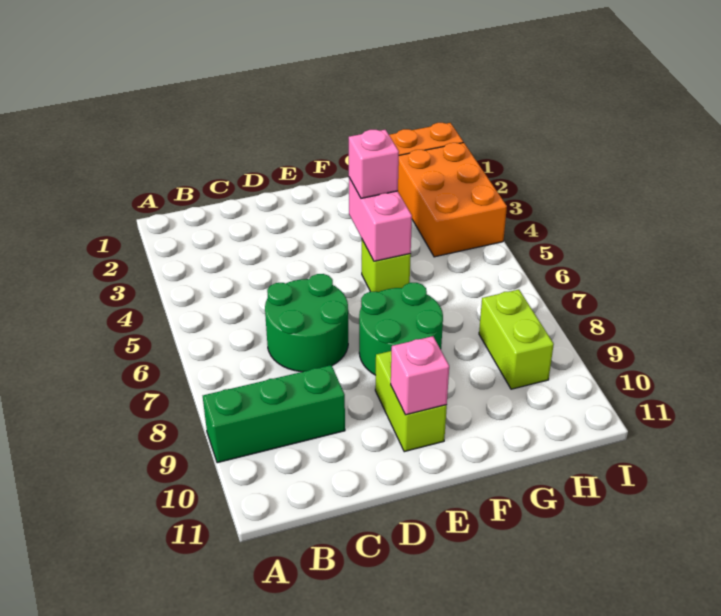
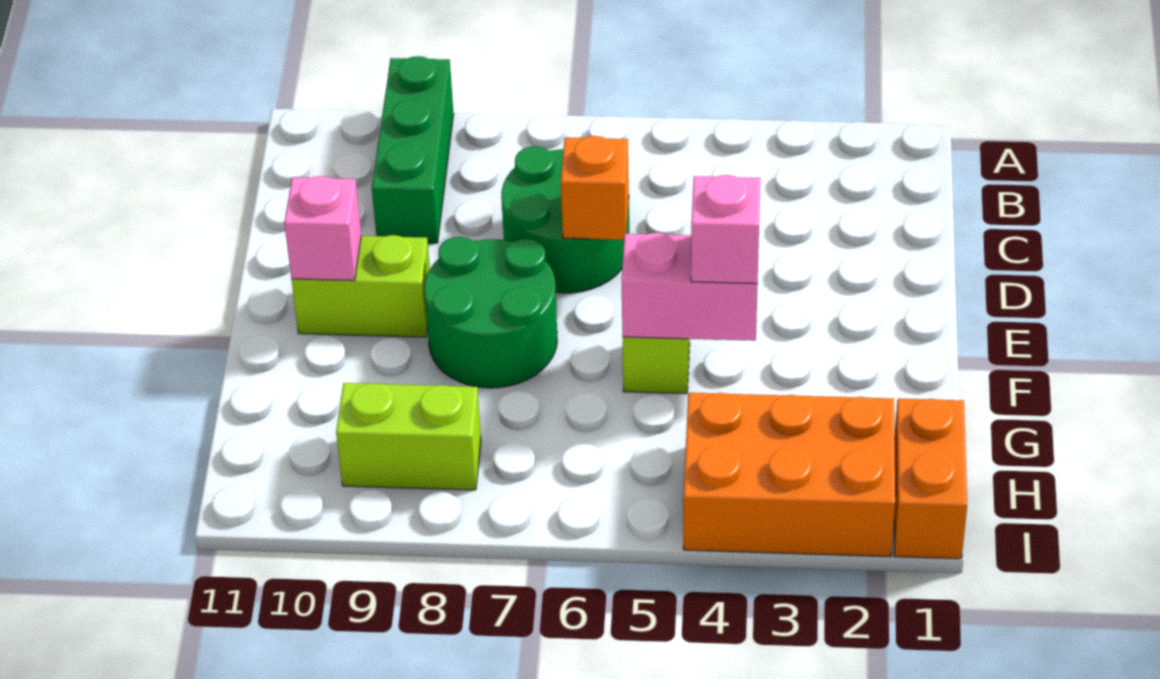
none -> orange 1x1 brick [561,136,629,240]

